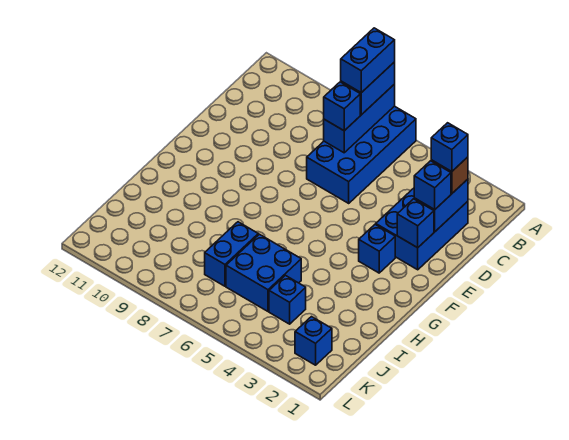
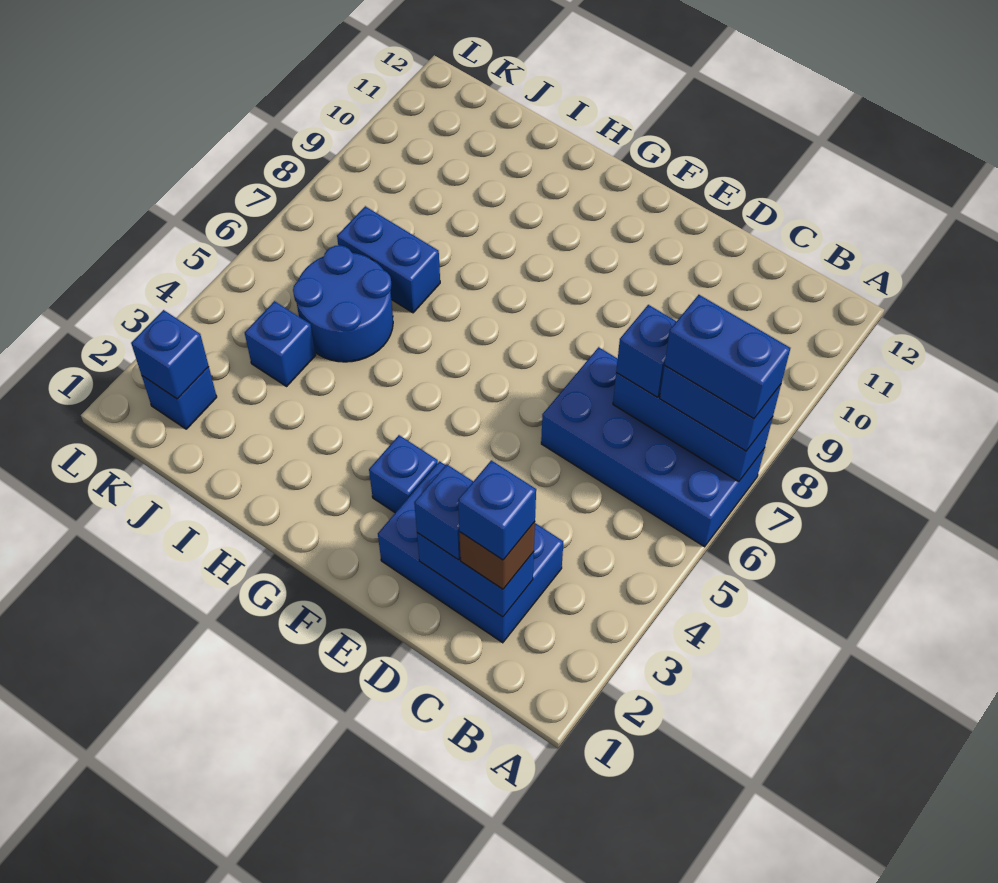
blue 1x1 brick [397,199,434,248] -> blue 1x1 brick moved to [131,310,209,399]
blue 2x2 brick [226,234,301,311] -> blue 2x2 round brick [293,245,393,362]

